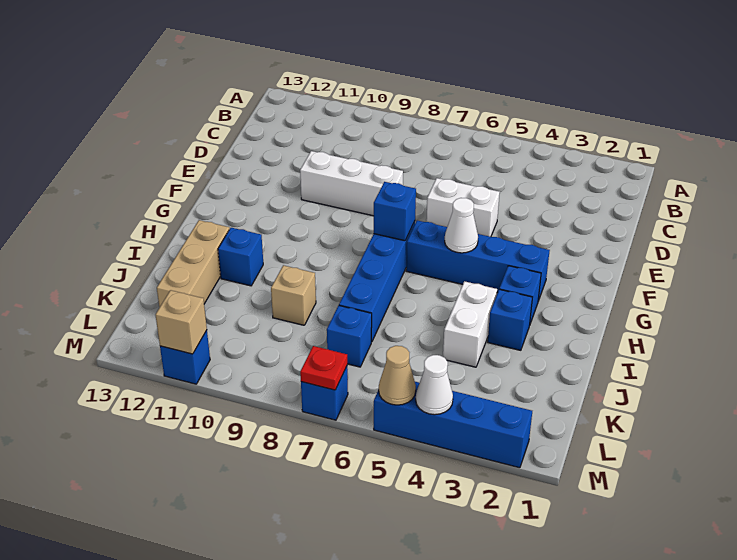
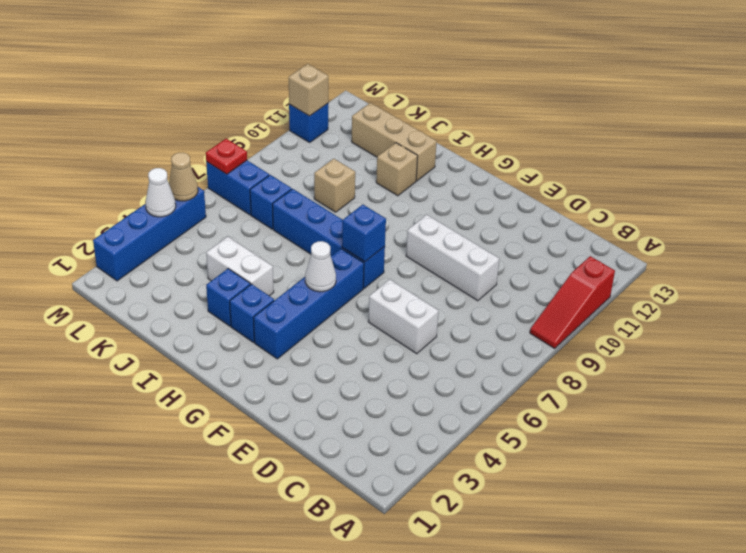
none -> red 1x3 slope [530,256,615,348]
white 1x2 brick [426,178,500,237] -> white 1x2 brick turned to [368,279,439,354]
white 1x3 brick [300,151,403,216] -> white 1x3 brick turned to [406,215,499,301]
blue 1x1 brick [218,228,263,286] -> tan 1x1 brick [376,143,418,196]
blue 1x1 brick [301,366,348,420] -> blue 1x2 brick [206,161,269,215]

